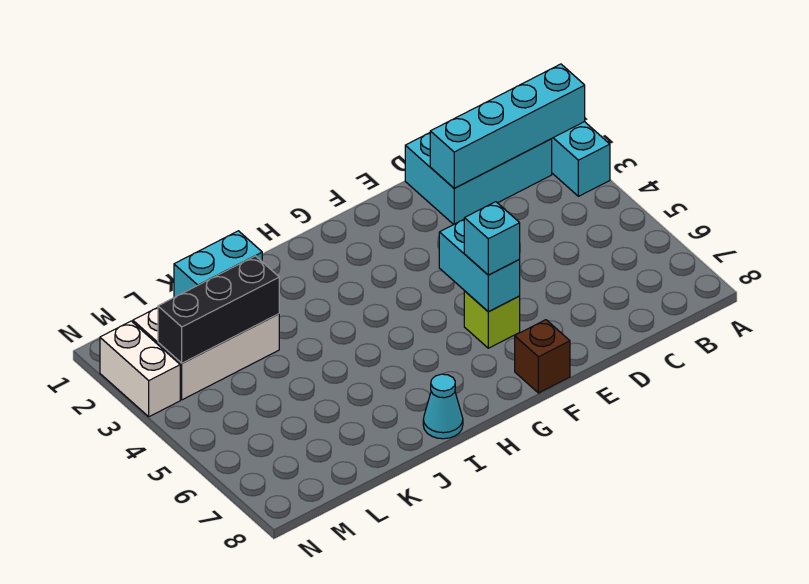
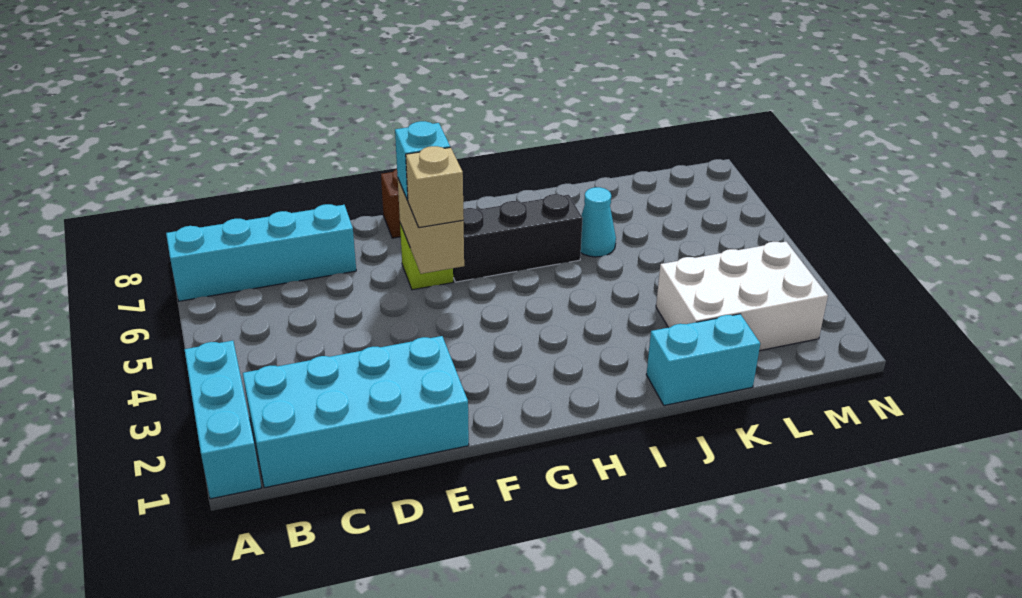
cyan 1x4 brick [430,64,585,188] -> cyan 1x4 brick moved to [166,204,356,301]
cyan 2x3 brick [405,133,552,225] -> cyan 2x4 brick [243,336,469,488]
cyan 1x2 brick [439,220,520,312] -> tan 1x2 brick [398,179,464,274]
none -> tan 1x1 brick [406,146,464,228]
cyan 1x1 cone [423,374,463,439] -> cyan 1x1 cone moved to [581,187,616,257]
black 1x3 brick [158,256,279,363] -> black 1x3 brick moved to [453,194,583,282]
white 1x2 brick [100,321,180,417] -> none

